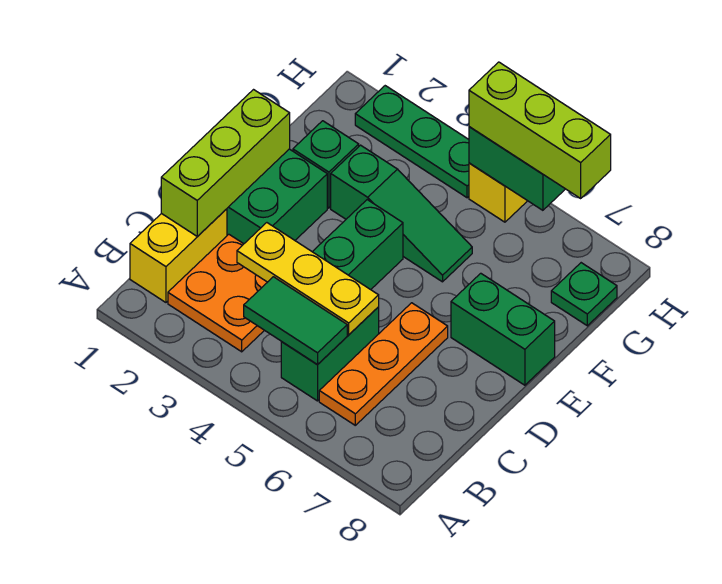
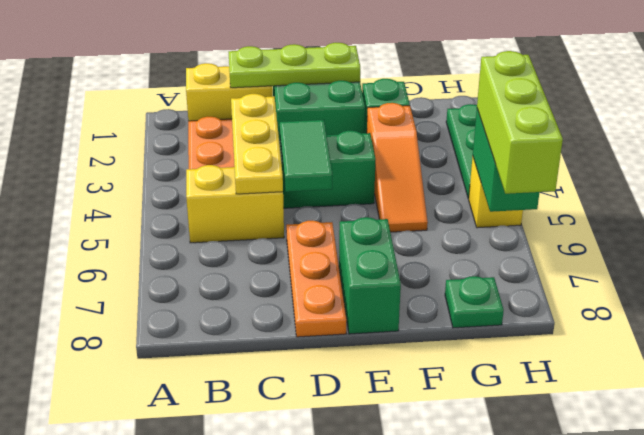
green 1x2 tile [244,277,347,365] -> green 1x2 tile moved to [279,120,332,192]
green 1x2 brick [281,307,379,401] -> yellow 1x2 brick [186,165,284,243]
orange 1x3 plate [319,303,448,425] -> orange 1x3 plate turned to [286,221,347,337]
lime 1x3 brick [161,90,290,236] -> lime 1x3 plate [229,43,360,88]
green 1x3 slope [331,145,472,282] -> orange 1x3 slope [367,103,428,232]

